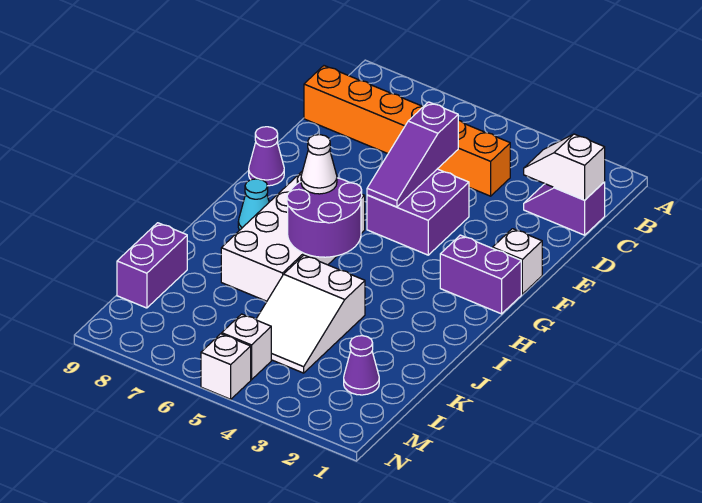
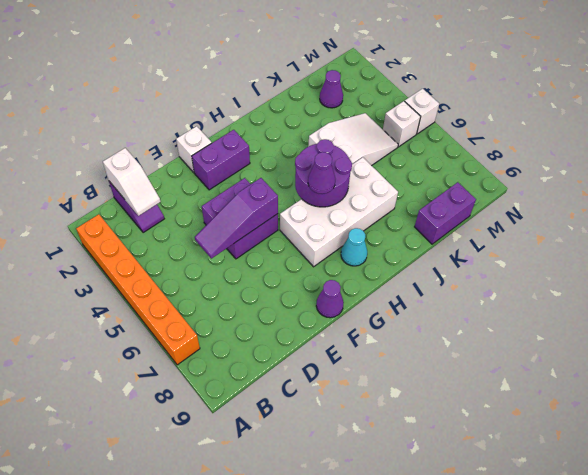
orange 1x6 brick [304,66,510,196] -> orange 1x6 brick moved to [76,214,200,365]
purple 1x3 slope [367,102,458,207] -> purple 1x3 slope turned to [195,178,278,259]
purple 1x2 brick [440,235,521,314] -> purple 1x2 brick turned to [192,130,250,190]
white 1x1 cone [301,135,337,194] -> purple 1x1 cone [308,152,335,194]

